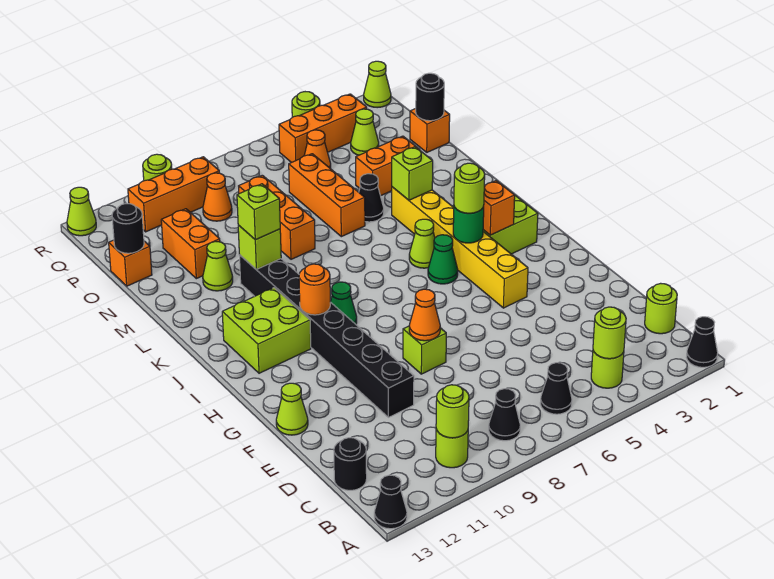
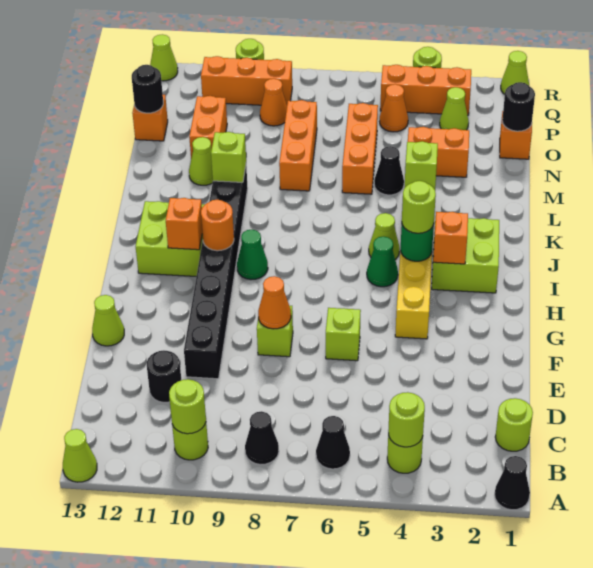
black 1x1 cone [374,475,407,529] -> lime 1x1 cone [63,429,97,482]
black 1x1 round brick [334,438,367,490] -> black 1x1 round brick moved to [147,350,181,402]
none -> orange 1x1 brick [166,198,202,250]
lime 1x1 brick [237,184,280,240] -> lime 1x1 brick moved to [326,308,361,361]

